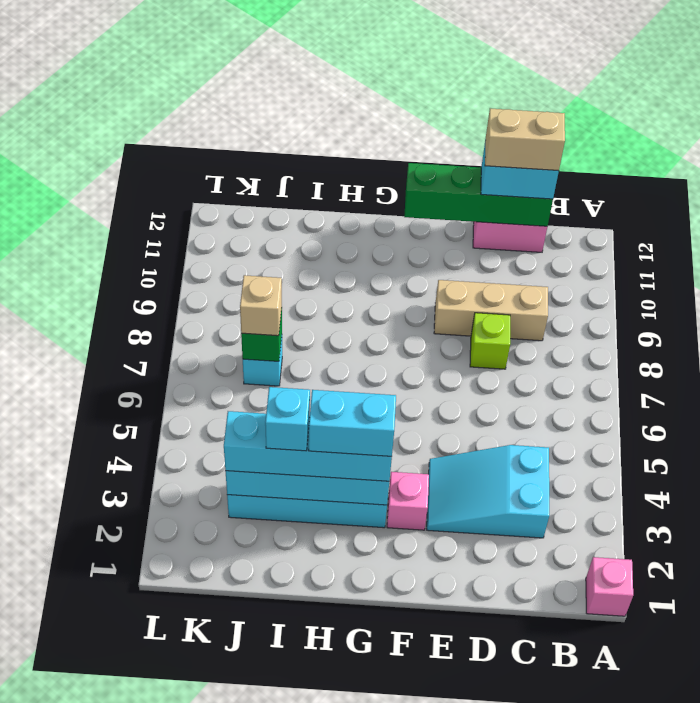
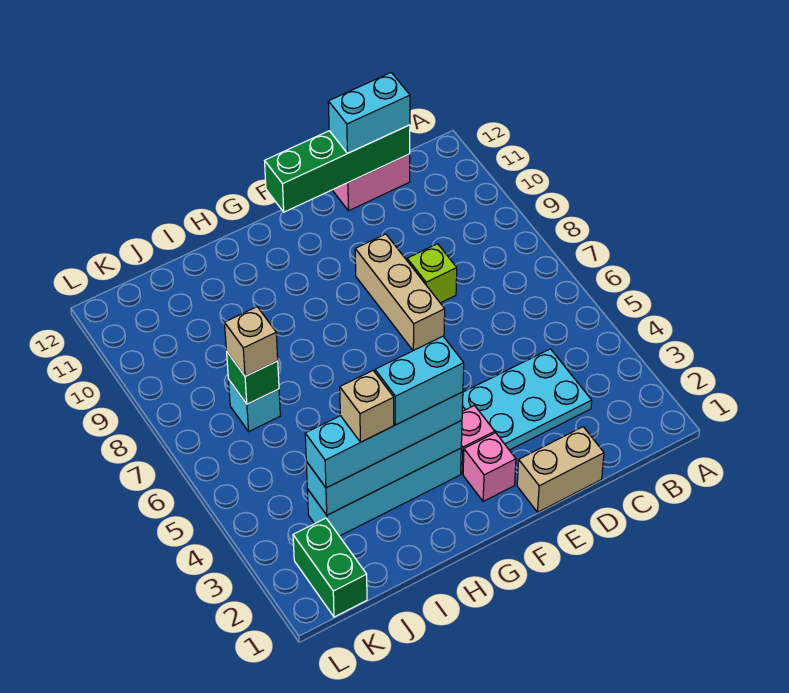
pink 1x1 brick [586,557,633,616] -> pink 1x1 brick moved to [463,433,516,501]
cyan 2x3 slope [427,445,549,538] -> cyan 2x3 plate [462,349,592,450]
tan 1x3 brick [434,280,548,341] -> tan 1x3 brick turned to [355,234,445,350]
tan 1x2 brick [485,108,565,171] -> tan 1x2 brick moved to [517,427,604,512]
cyan 1x1 brick [265,387,310,451] -> tan 1x1 brick [340,371,394,442]
none -> green 1x2 brick [293,518,367,617]

